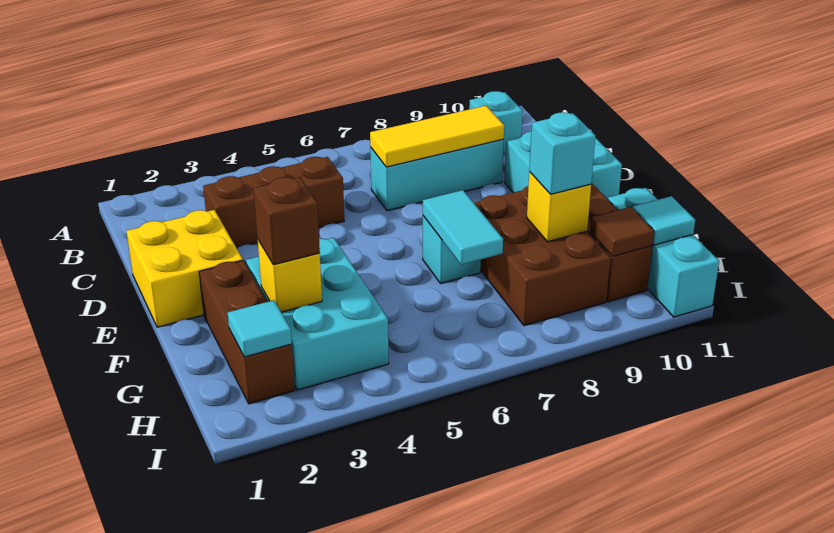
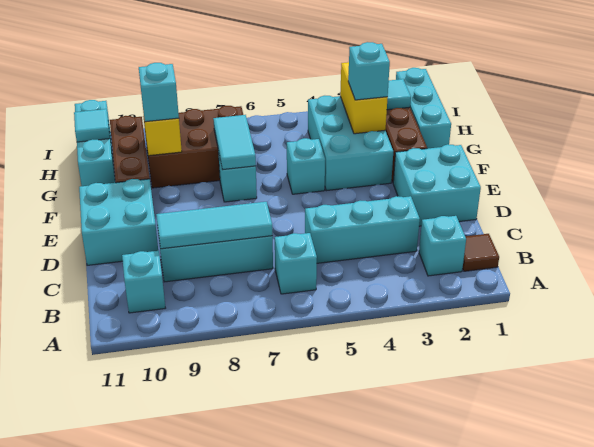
none -> cyan 1x1 brick [419,216,466,276]
none -> cyan 1x1 brick [275,233,317,294]
brown 1x3 brick [203,157,344,248] -> cyan 1x3 brick [305,196,420,263]
yellow 1x3 tile [370,106,504,167] -> cyan 1x3 tile [156,202,273,249]
yellow 2x2 brick [126,210,243,327] -> cyan 2x2 brick [393,144,481,226]
none -> cyan 1x1 brick [287,138,325,194]
brown 2x3 brick [474,186,610,326] -> brown 2x3 brick turned to [143,106,243,188]
none -> cyan 1x3 brick [396,68,451,149]
yellow 1x1 brick [257,239,322,312] -> yellow 1x2 brick [340,62,388,134]
brown 1x1 brick [253,177,320,265] -> cyan 1x1 brick [348,42,390,100]
brown 1x1 tile [590,207,654,256] -> brown 1x1 tile moved to [463,234,499,271]

